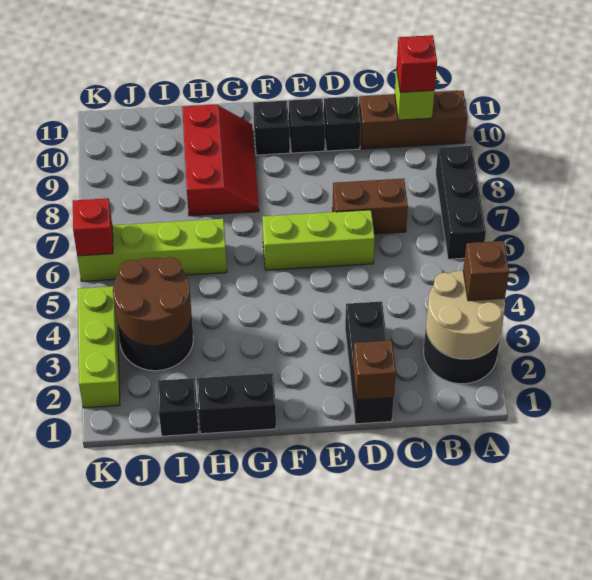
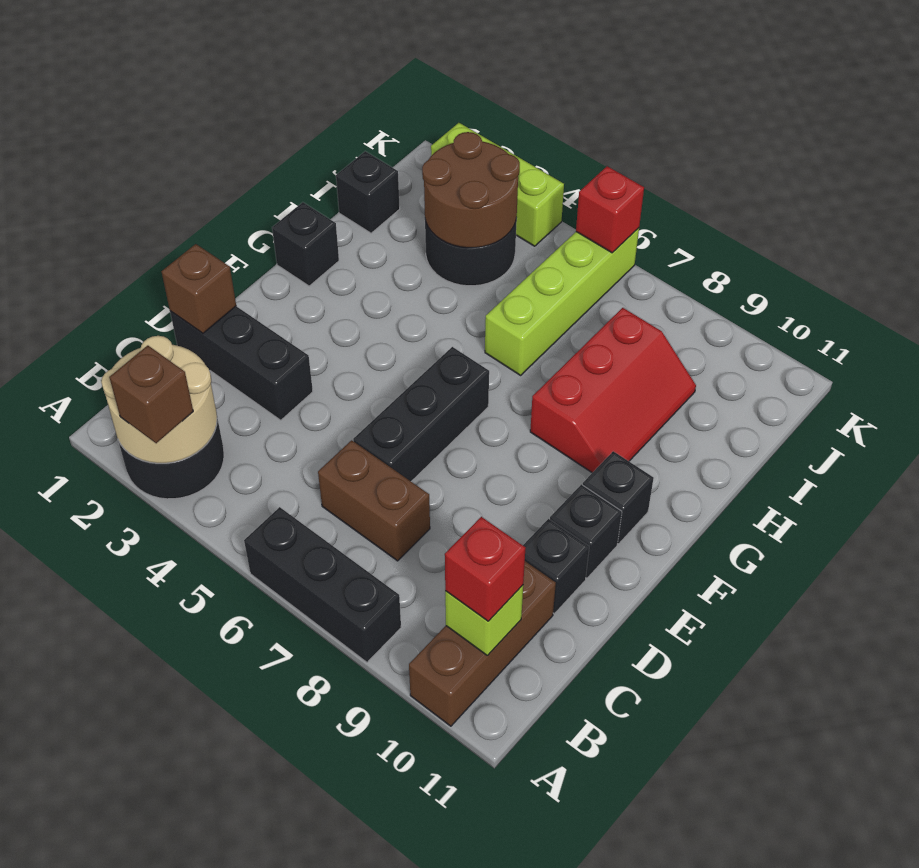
brown 1x2 brick [332,179,408,234] -> brown 1x2 brick turned to [318,440,430,561]
lime 1x3 brick [262,210,375,270] -> black 1x3 brick [353,347,489,481]
black 1x2 brick [197,373,276,434] -> black 1x1 brick [272,202,339,286]
red 2x3 slope [182,105,259,216] -> red 2x3 slope turned to [530,308,696,473]

